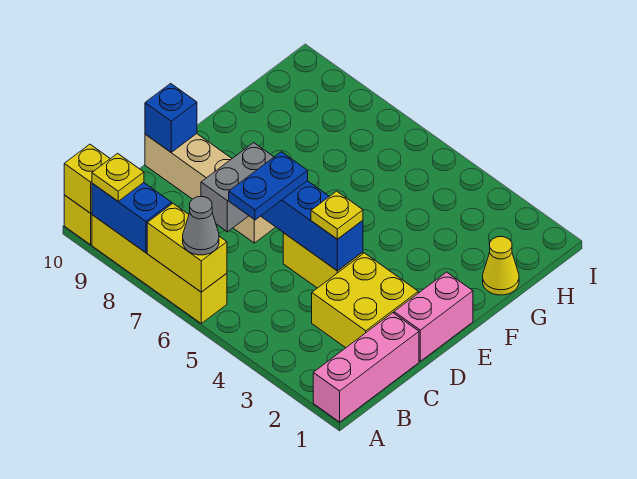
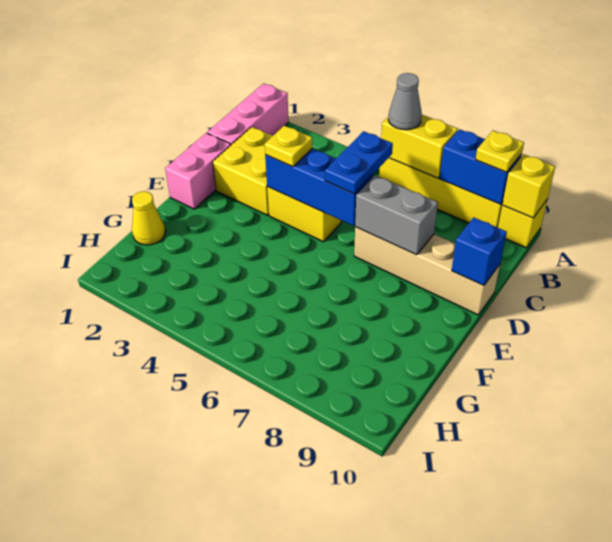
grey 1x2 brick [201,143,274,232] -> grey 1x2 brick turned to [355,175,438,255]

